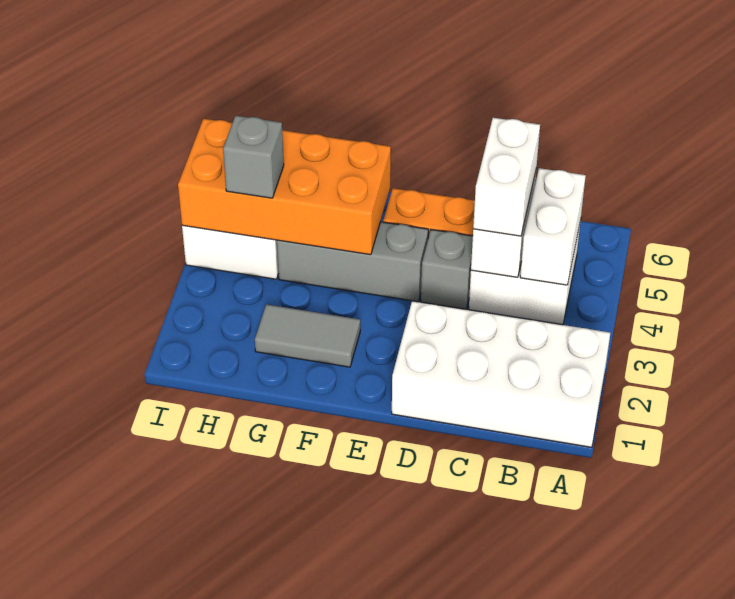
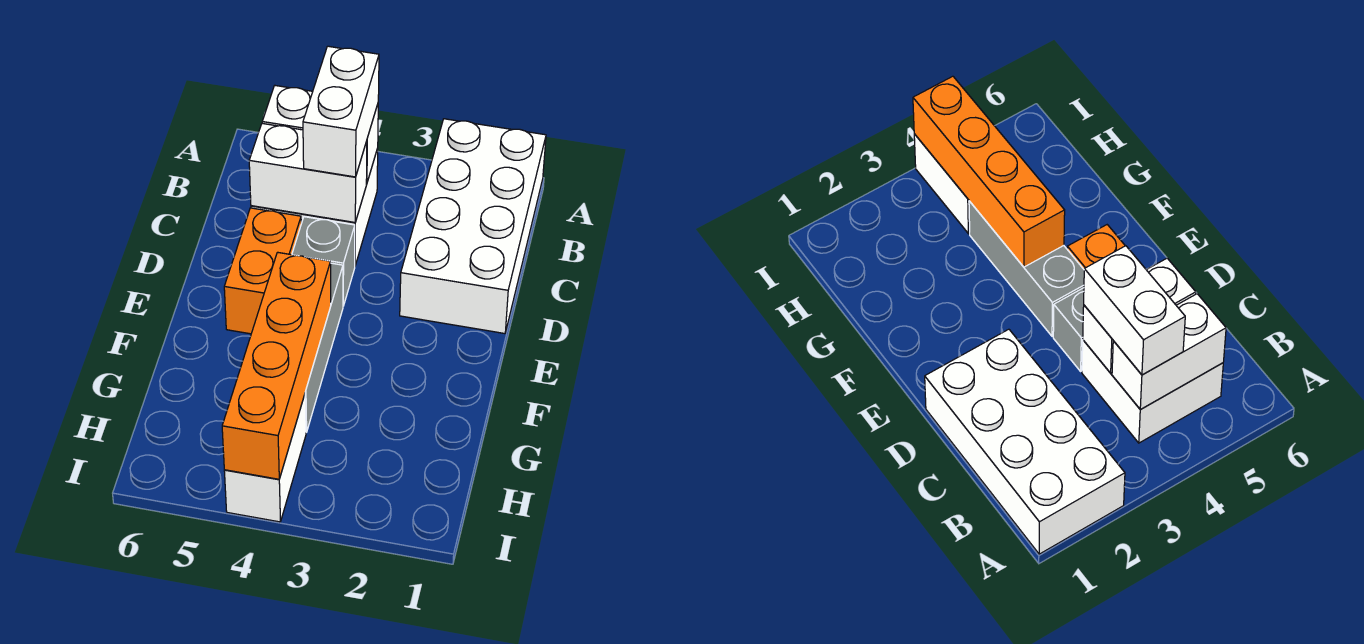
white 1x2 brick [473,118,540,236] -> white 1x2 brick turned to [303,46,379,177]
grey 1x2 tile [255,304,360,367] -> none
orange 2x4 brick [178,119,391,255] -> orange 1x4 brick [222,252,331,479]
grey 1x1 brick [223,116,284,198] -> none

